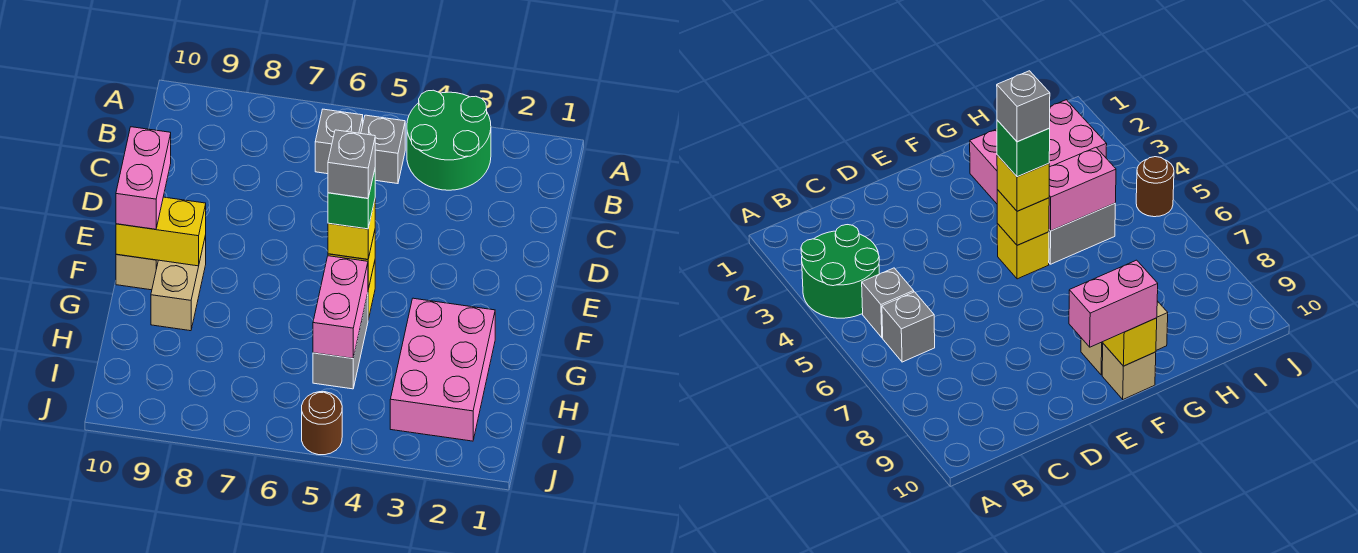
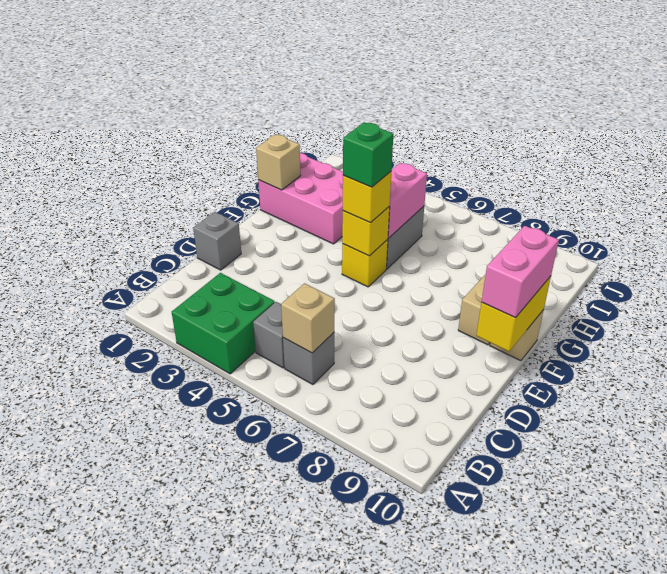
green 2x2 round brick [407,90,491,190] -> green 2x2 brick [172,273,275,374]
none -> tan 1x1 brick [281,283,335,353]
grey 1x1 brick [328,130,375,198] -> grey 1x1 brick moved to [193,212,241,270]
yellow 1x2 brick [116,197,206,266] -> yellow 1x2 brick turned to [476,276,551,351]
none -> tan 1x1 brick [256,134,301,190]
pink 2x3 brick [390,298,495,441] -> pink 2x3 brick turned to [258,153,343,244]
brown 1x1 round brick [302,392,342,455] -> none

